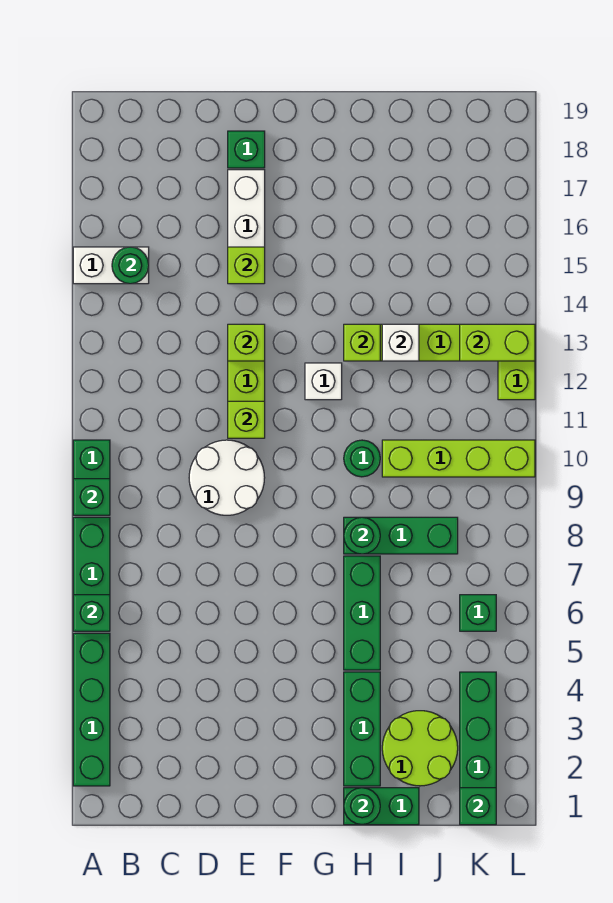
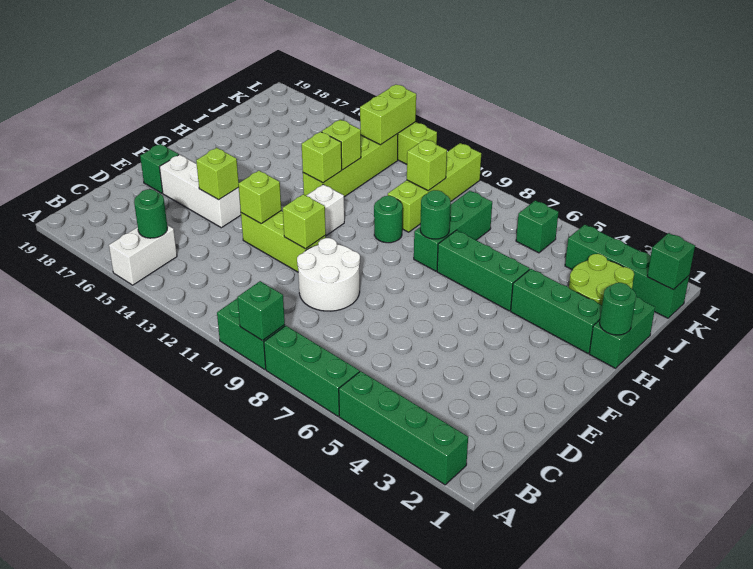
green 1x1 brick [73,595,110,631] -> none
white 1x1 brick [382,324,419,361] -> lime 1x1 brick [322,120,361,170]
none -> lime 1x1 brick [407,139,447,191]

